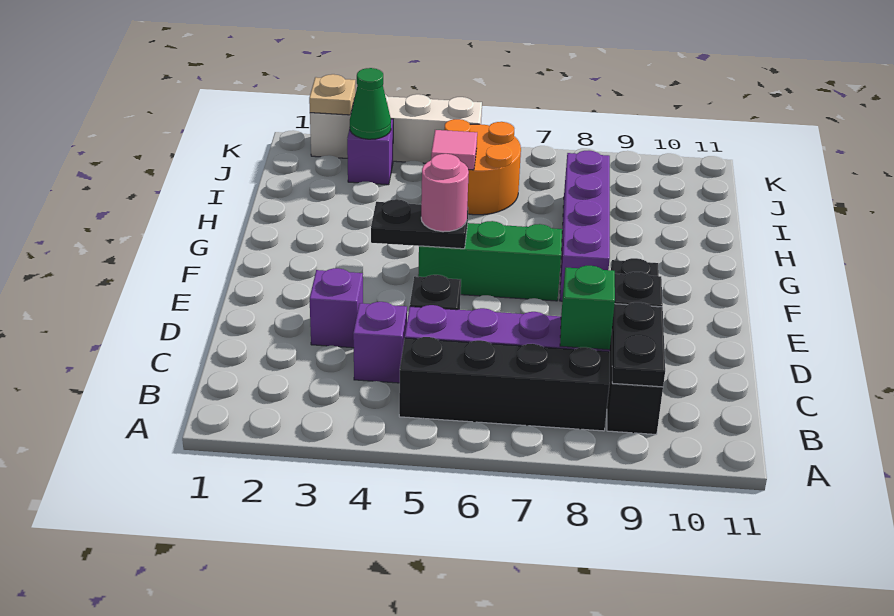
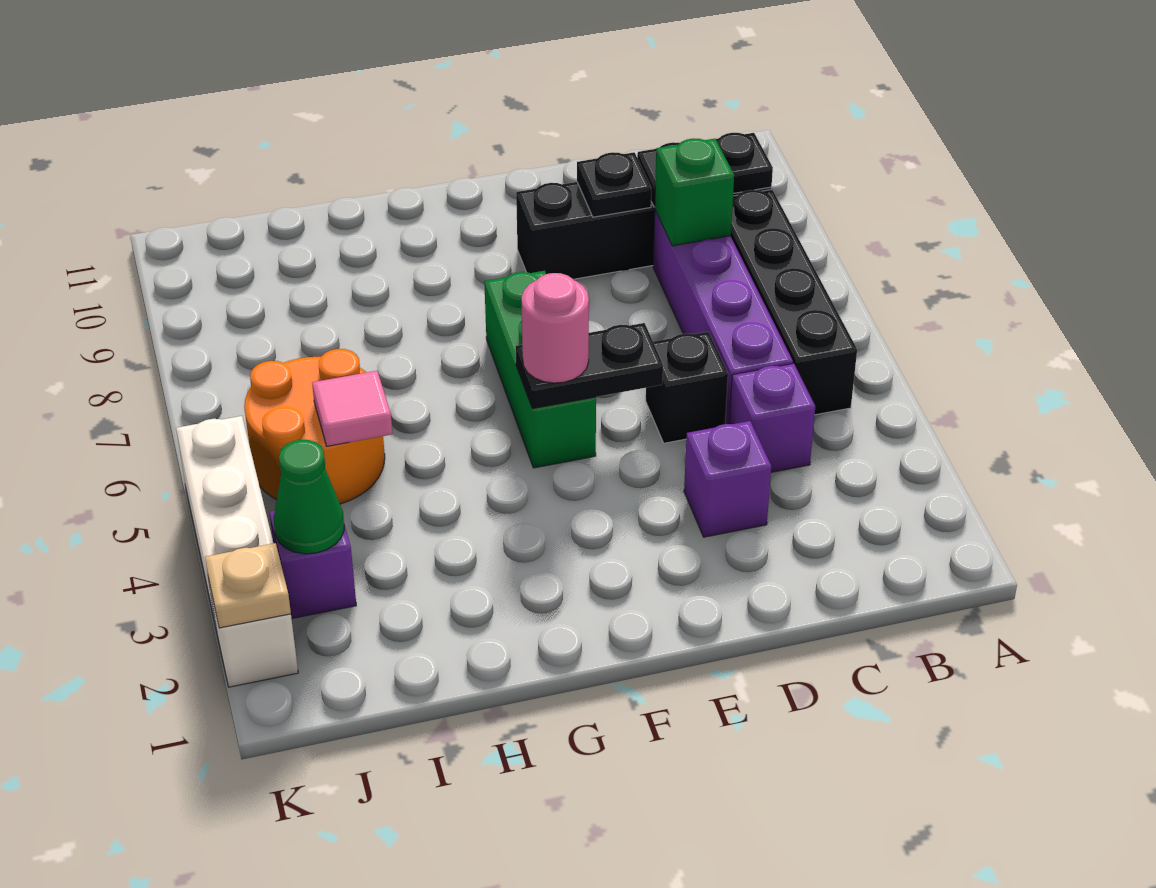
black 1x2 plate [371,199,468,249] -> black 1x2 plate turned to [516,323,663,409]
purple 1x4 brick [560,151,610,301] -> none

